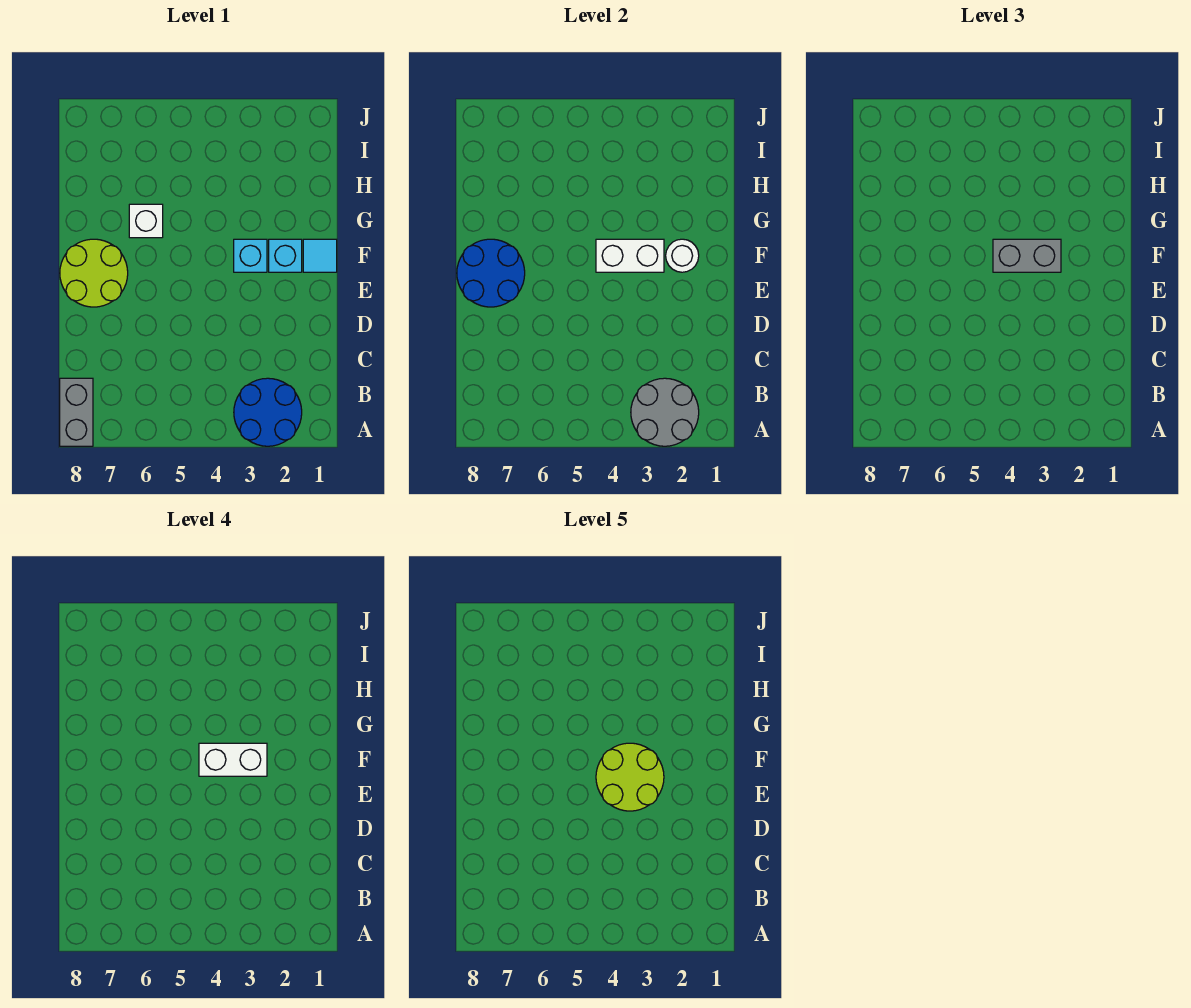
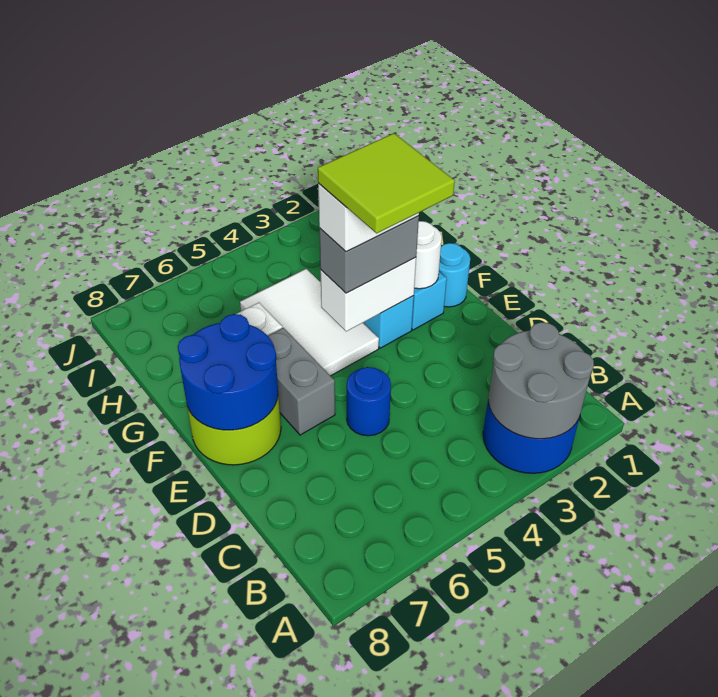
grey 1x2 brick [60,378,93,446] -> grey 1x2 brick moved to [268,328,335,435]
none -> blue 1x1 round brick [347,367,391,436]
lime 2x2 round brick [596,743,664,811] -> lime 2x2 tile [318,133,455,233]
cyan 1x1 tile [303,239,337,272] -> cyan 1x1 round brick [439,243,470,307]
none -> white 2x3 tile [240,269,379,376]

